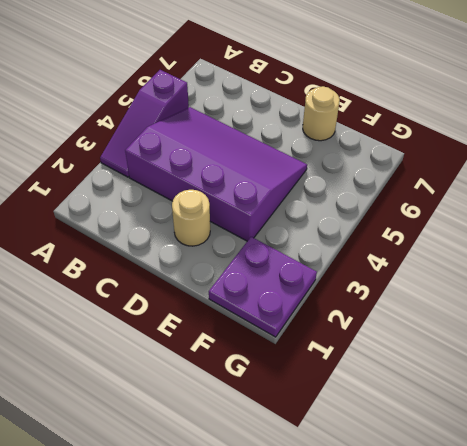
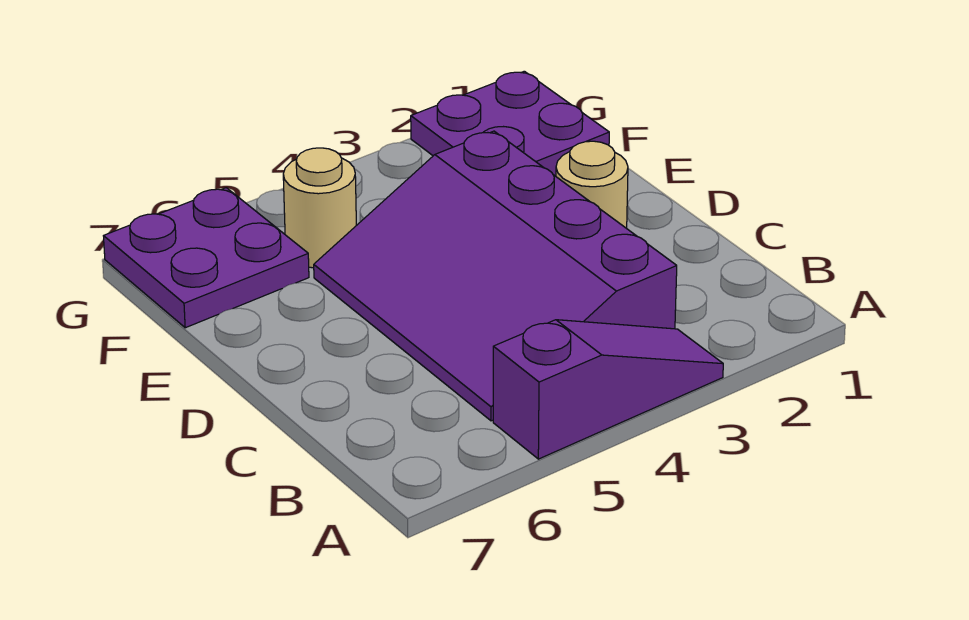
tan 1x1 round brick [303,86,340,141] -> tan 1x1 round brick moved to [283,148,356,268]
none -> purple 2x2 plate [104,188,309,328]

